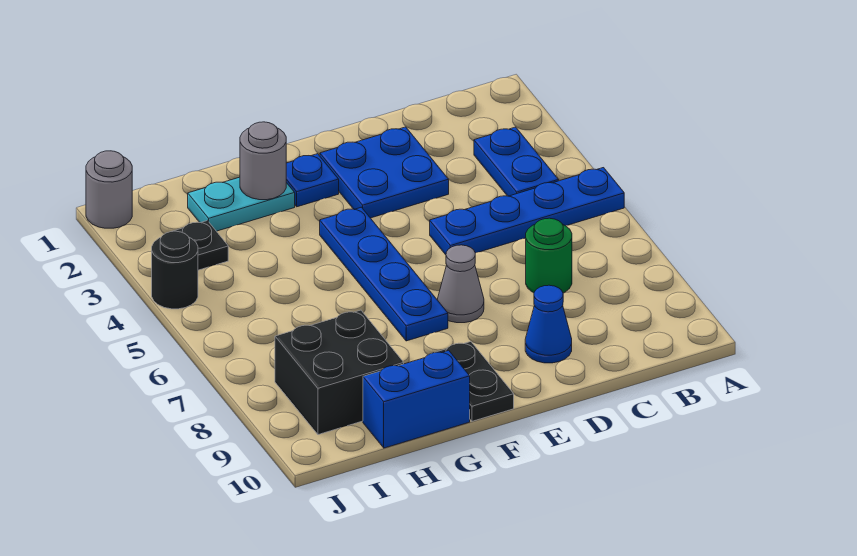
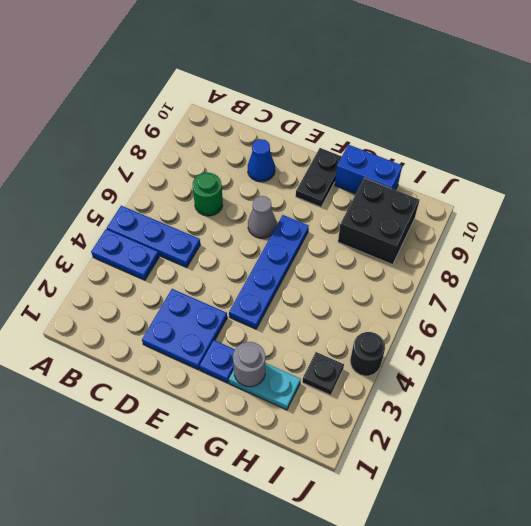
blue 1x4 plate [430,168,624,255] -> blue 1x3 plate [107,206,200,267]
blue 1x2 plate [474,127,559,196] -> blue 1x2 plate turned to [91,229,159,280]
grey 1x1 round brick [86,151,132,228] -> none

